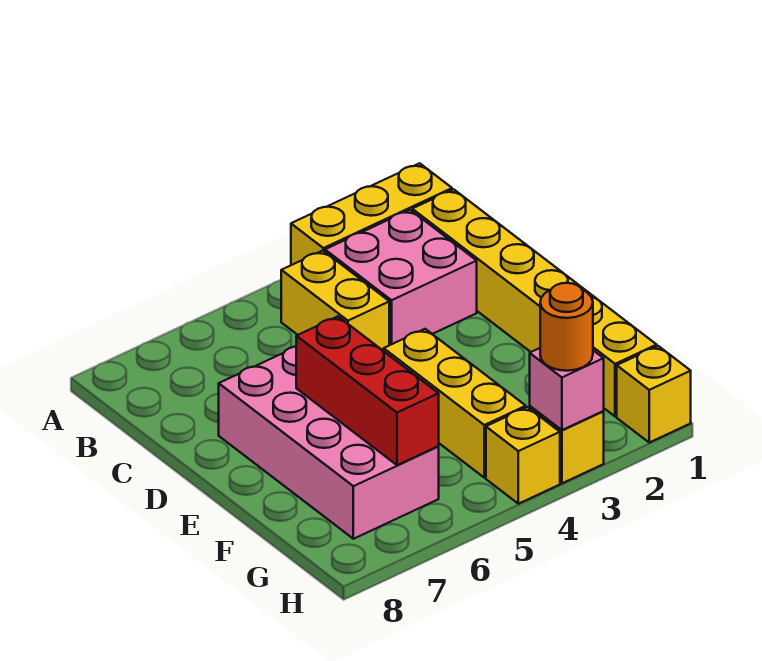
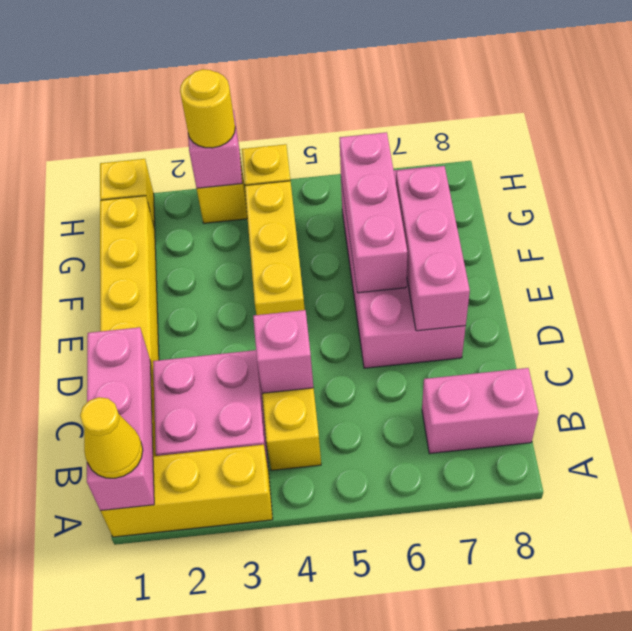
none -> pink 1x3 brick [87,327,154,511]
none -> yellow 1x1 cone [80,397,143,478]
none -> pink 1x2 brick [422,368,539,454]
none -> pink 1x1 brick [253,310,313,393]
none -> pink 1x3 brick [396,166,470,331]
red 1x3 brick [296,316,439,465] -> pink 1x3 brick [339,132,407,293]
orange 1x1 round brick [540,283,593,371] -> yellow 1x1 round brick [180,69,235,148]

